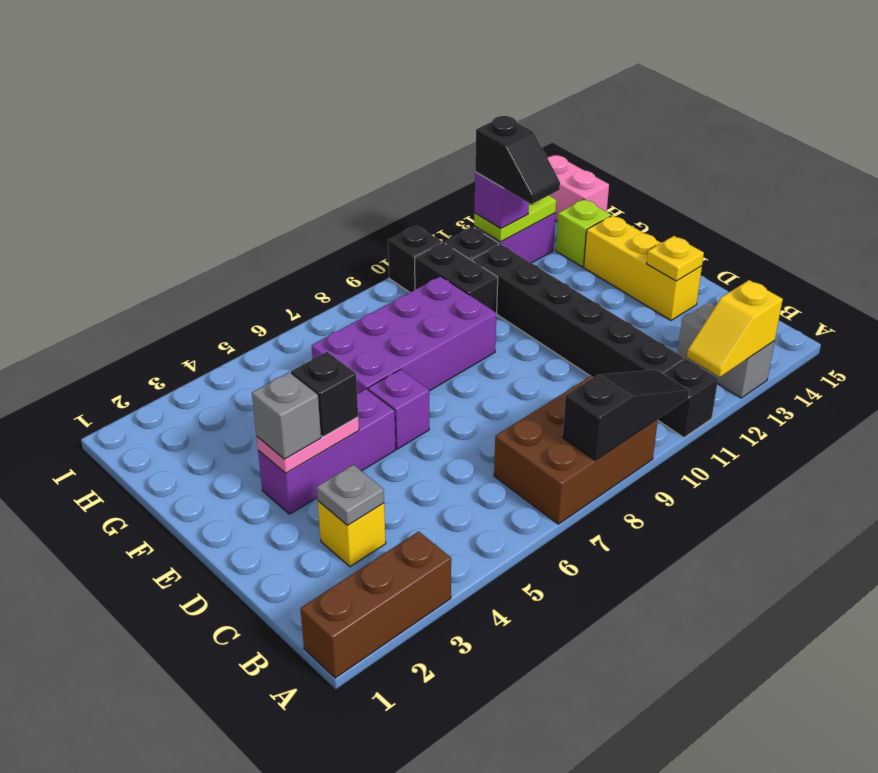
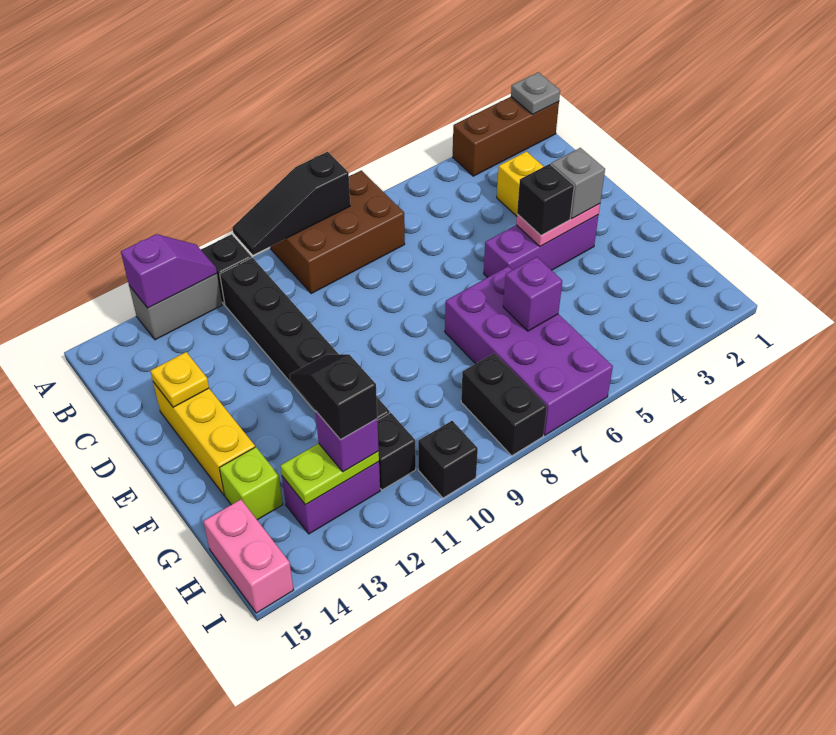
yellow 1x2 slope [687,280,783,377] -> purple 1x2 slope [121,234,217,308]
grey 1x2 brick [677,302,775,398] -> grey 1x2 brick turned to [129,274,222,340]
grey 1x1 plate [317,465,384,525] -> grey 1x1 plate moved to [511,72,560,114]
purple 1x1 brick [368,369,429,449] -> purple 1x1 brick moved to [503,257,562,331]
purple 2x4 brick [312,276,497,394] -> purple 2x4 brick turned to [445,266,613,435]
black 1x2 brick [415,242,498,316] -> black 1x2 brick moved to [461,353,547,456]

